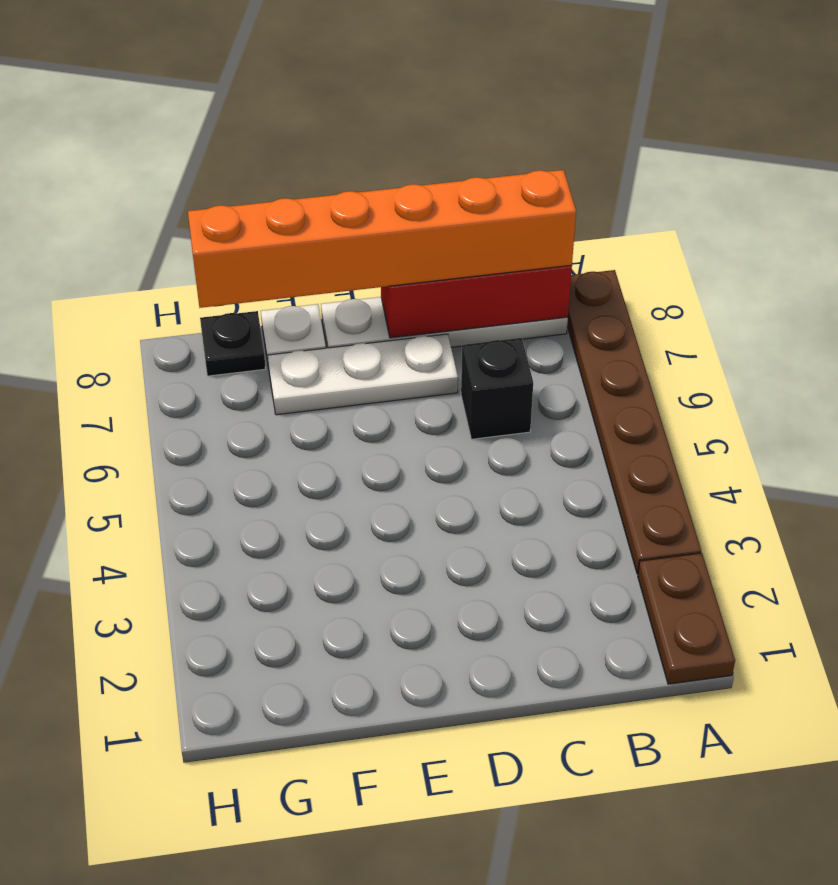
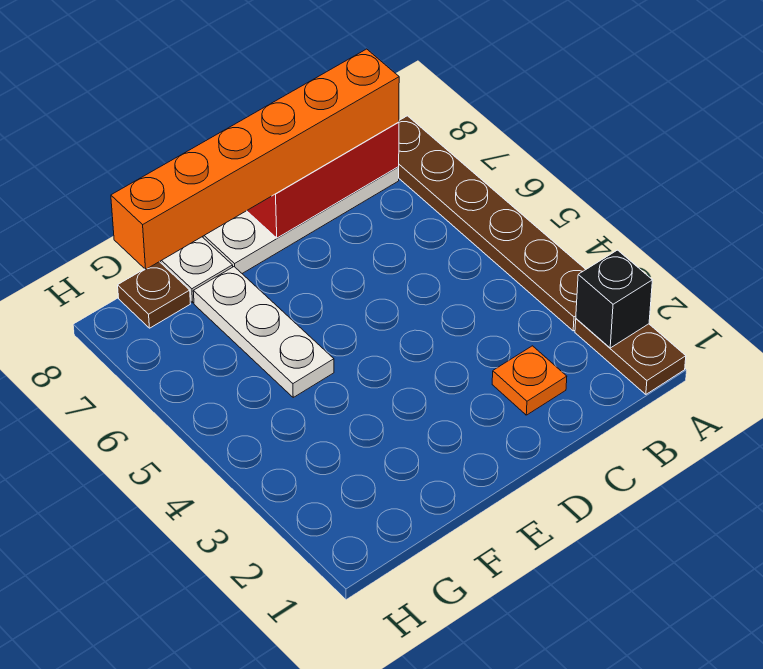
none -> orange 1x1 plate [492,346,567,415]
black 1x1 brick [461,338,533,439] -> black 1x1 brick moved to [576,250,652,348]
white 1x3 plate [268,334,458,415] -> white 1x3 plate turned to [193,267,334,397]
black 1x1 plate [200,311,266,376] -> brown 1x1 plate [118,262,190,328]

